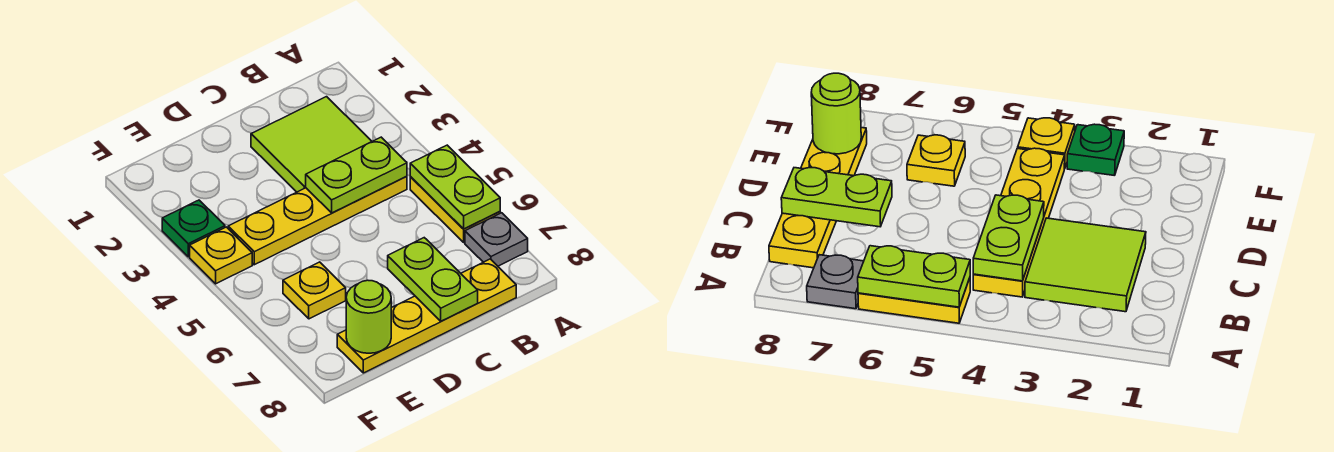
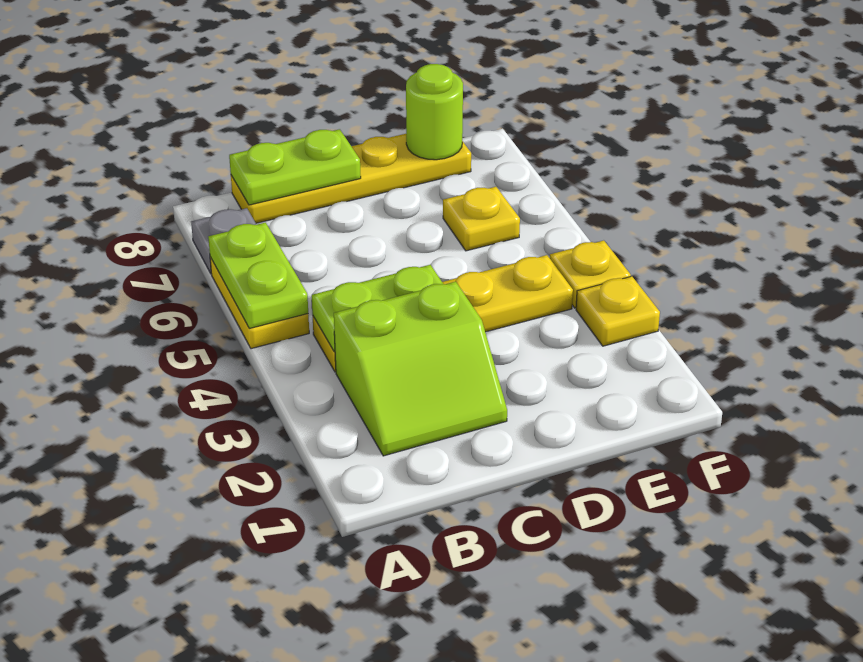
lime 2x2 tile [251,97,372,192] -> lime 2x2 slope [334,282,507,456]
lime 1x2 plate [388,238,478,321] -> lime 1x2 plate turned to [229,129,361,205]
green 1x1 plate [162,200,225,257] -> yellow 1x1 plate [576,276,660,346]

